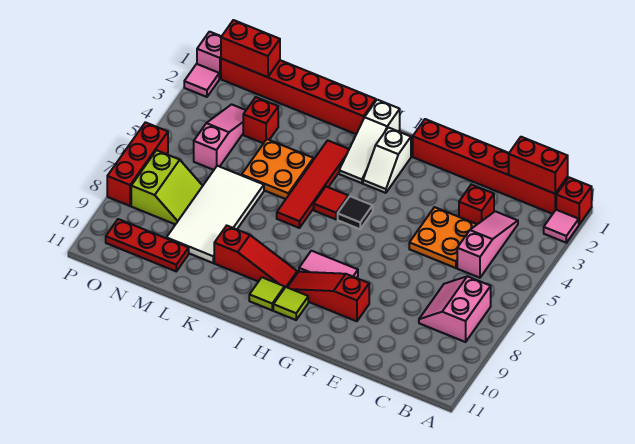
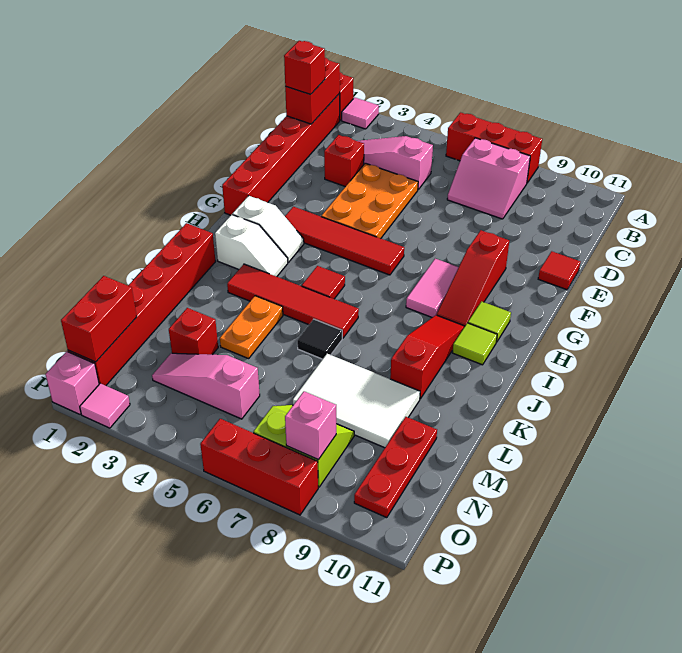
none -> red 1x3 brick [446,113,542,183]
none -> red 1x1 brick [284,41,325,94]
orange 2x2 plate [409,207,477,268] -> orange 2x3 plate [321,163,418,238]
none -> red 1x1 tile [538,251,580,290]
none -> red 1x4 tile [285,207,404,275]
black 1x1 tile [338,196,373,229] -> black 1x1 tile moved to [297,319,342,359]
white 1x3 slope [339,100,400,183] -> white 1x2 slope [215,215,288,277]
orange 2x2 plate [242,139,313,199] -> orange 1x2 plate [220,296,283,359]
white 2x4 tile [166,166,264,263] -> white 2x3 tile [293,354,420,448]
none -> pink 1x1 brick [285,391,336,460]

